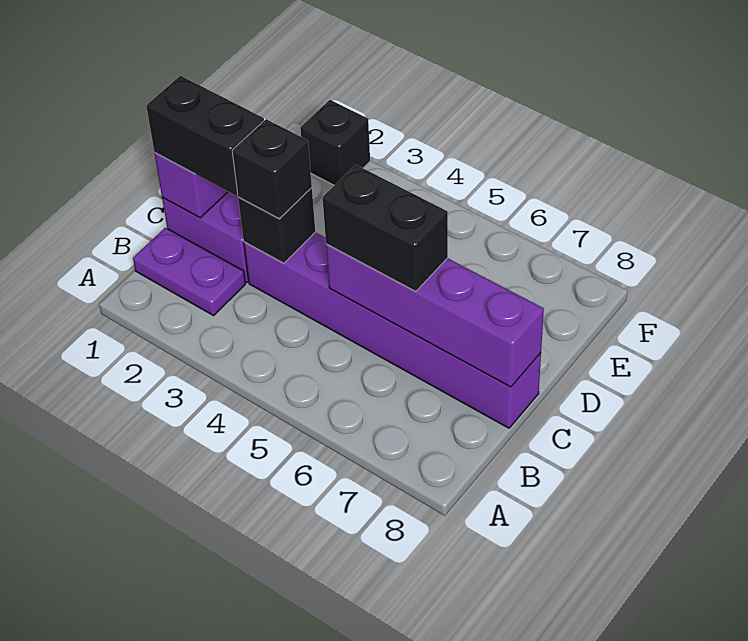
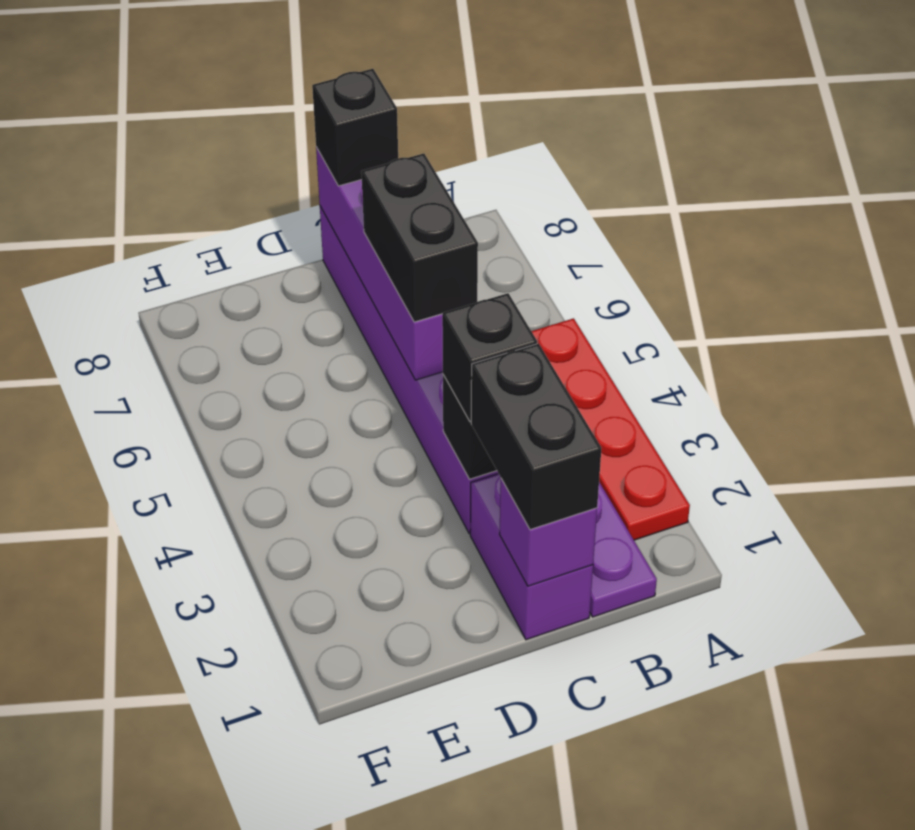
none -> red 1x4 plate [531,318,690,540]
black 1x1 brick [300,100,370,185] -> black 1x1 brick moved to [312,69,398,186]

